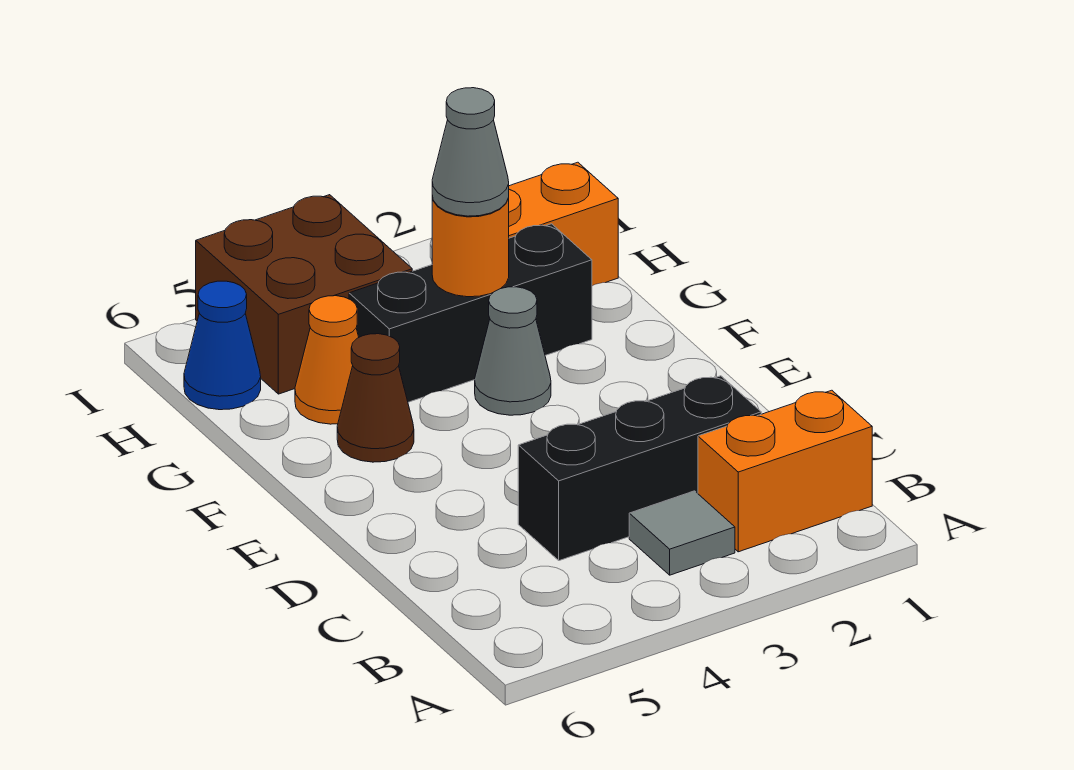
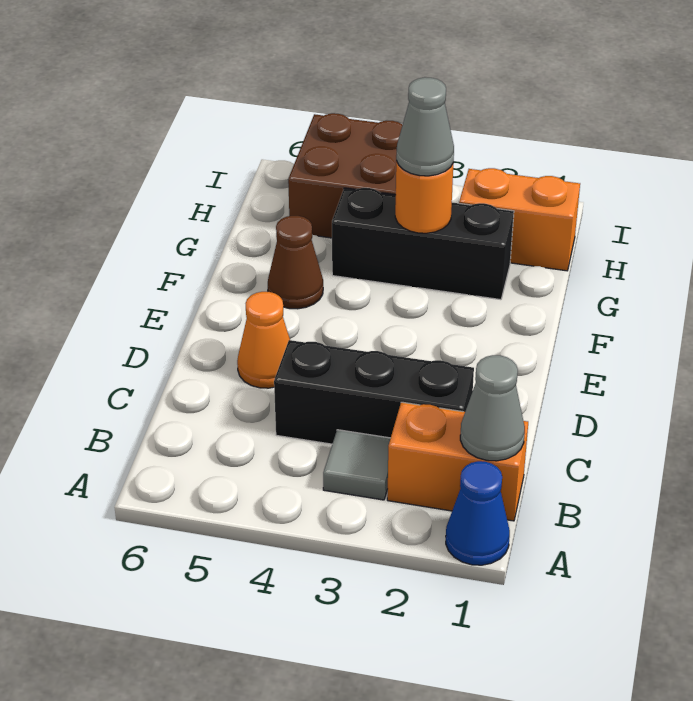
grey 1x1 cone [475,287,551,415] -> grey 1x1 cone moved to [460,355,525,461]
orange 1x1 cone [295,296,359,424] -> orange 1x1 cone moved to [237,292,290,388]
blue 1x1 cone [184,281,261,410] -> blue 1x1 cone moved to [446,461,510,565]

